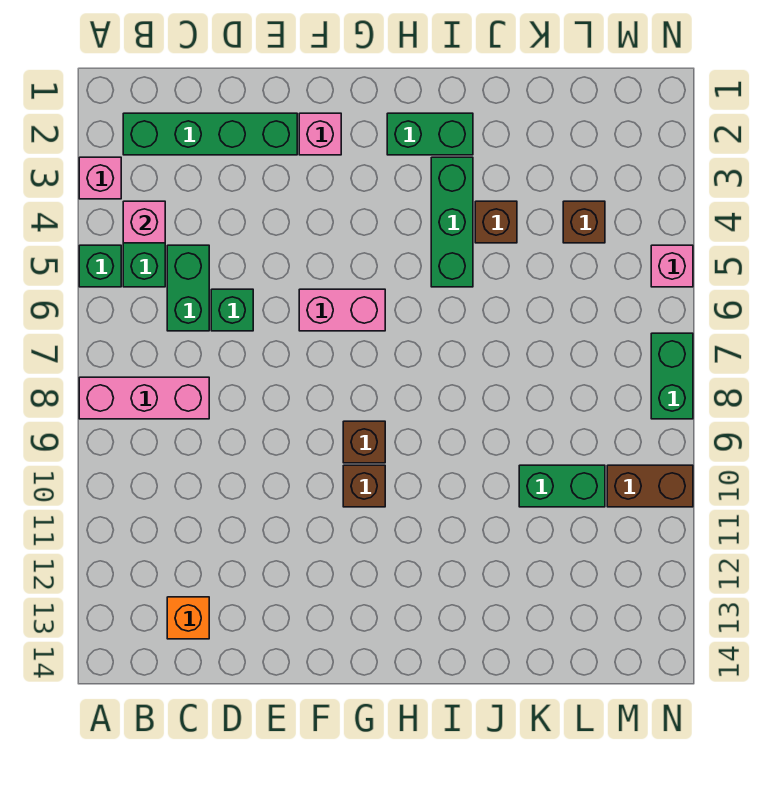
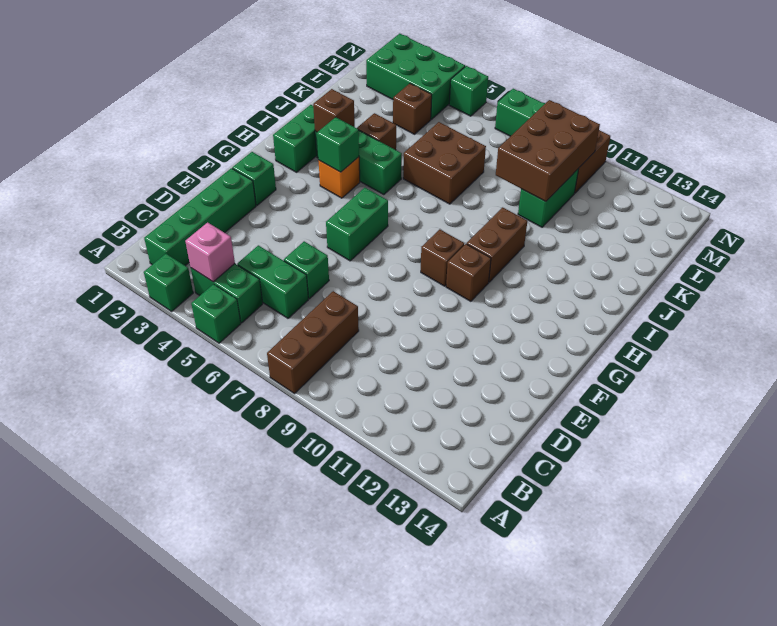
pink 1x1 brick [79,157,121,199] -> green 1x1 brick [144,254,193,311]
pink 1x3 brick [79,377,209,419] -> brown 1x3 brick [267,291,359,394]
orange 1x1 brick [167,597,209,639] -> orange 1x1 brick moved to [318,157,360,198]
pink 1x1 brick [299,113,341,155] -> green 1x1 brick [232,152,276,205]
pink 1x2 brick [299,289,385,331] -> green 1x2 brick [326,188,388,261]
none -> green 1x1 brick [317,117,359,172]
none -> brown 1x2 brick [467,207,528,282]
none -> brown 1x1 brick [313,89,355,132]
none -> brown 2x2 brick [403,122,486,204]
none -> brown 2x3 brick [496,100,600,202]
none -> green 2x3 brick [366,34,465,119]
pink 1x1 brick [651,245,693,287] -> green 1x1 brick [449,66,488,116]

